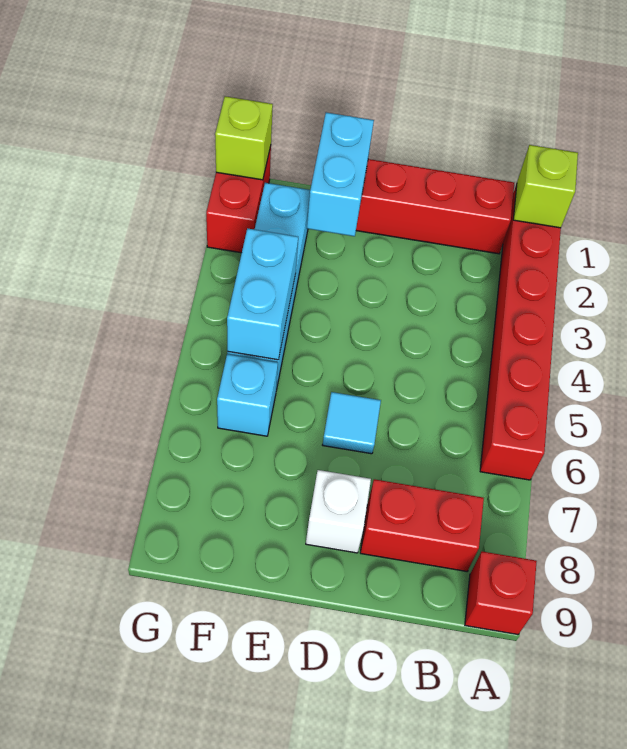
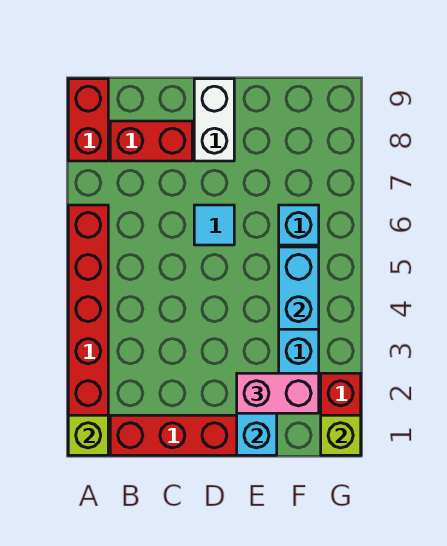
red 1x1 brick [465,551,537,634] -> red 1x2 brick [68,79,108,161]
white 1x1 brick [306,470,371,553] -> white 1x2 brick [194,79,234,161]
none -> pink 1x2 brick [237,373,319,413]

